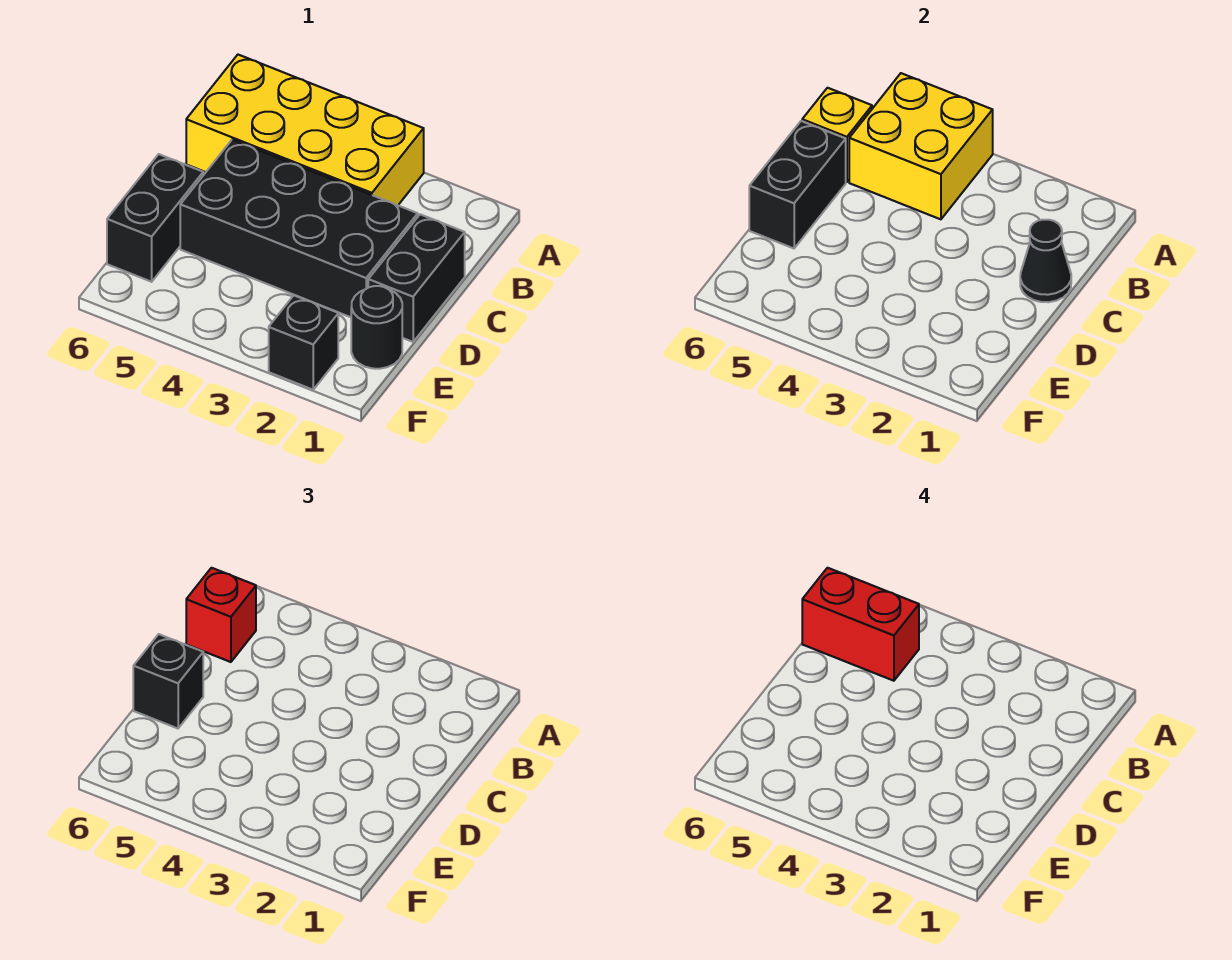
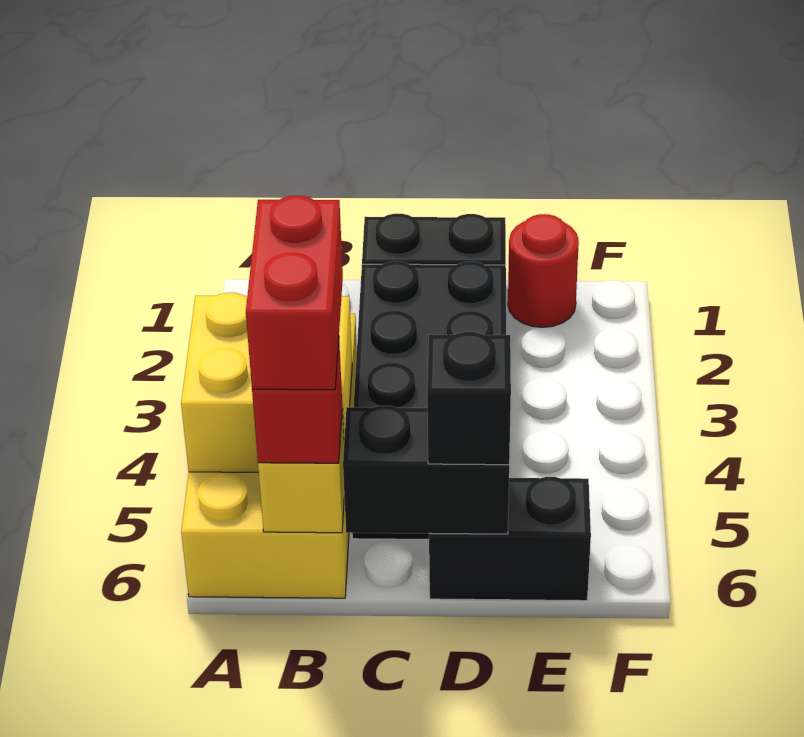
black 1x1 cone [1020,220,1071,302] -> none
black 1x1 round brick [351,286,402,369] -> red 1x1 round brick [508,214,579,327]
black 1x1 brick [269,296,338,390] -> none

